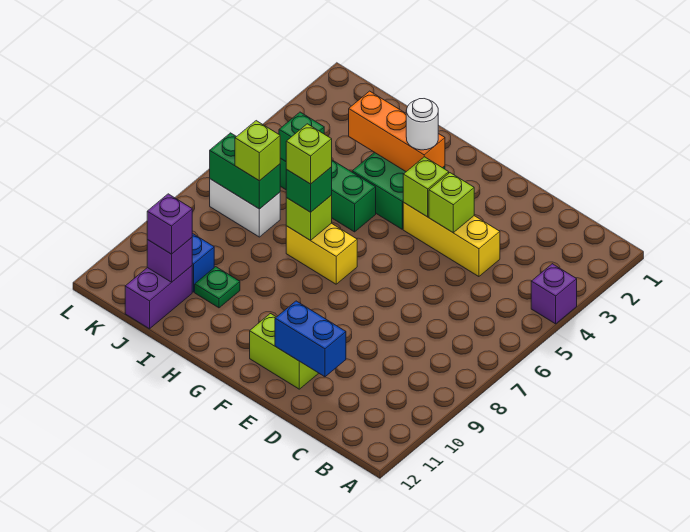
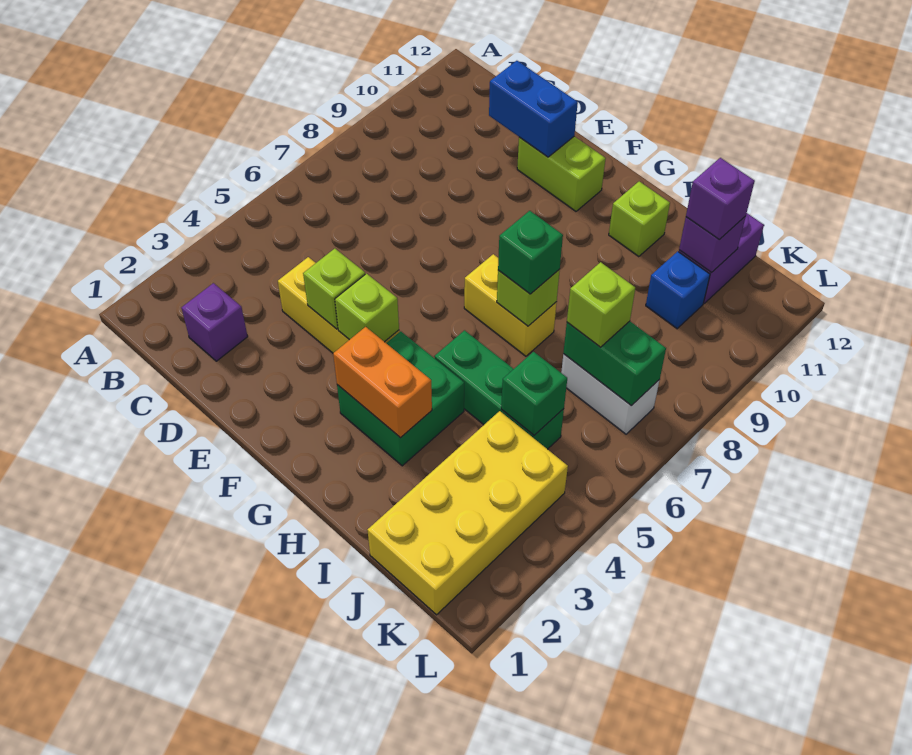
purple 1x1 brick [531,264,577,324] -> purple 1x1 brick moved to [181,283,248,361]
orange 1x3 brick [349,91,445,172] -> orange 1x2 brick [333,327,432,438]
white 1x1 round brick [406,99,438,150] -> none
lime 1x1 brick [286,124,332,184] -> lime 1x1 brick moved to [609,181,670,257]
green 1x1 plate [195,267,240,308] -> none
none -> yellow 2x4 brick [367,411,568,615]

